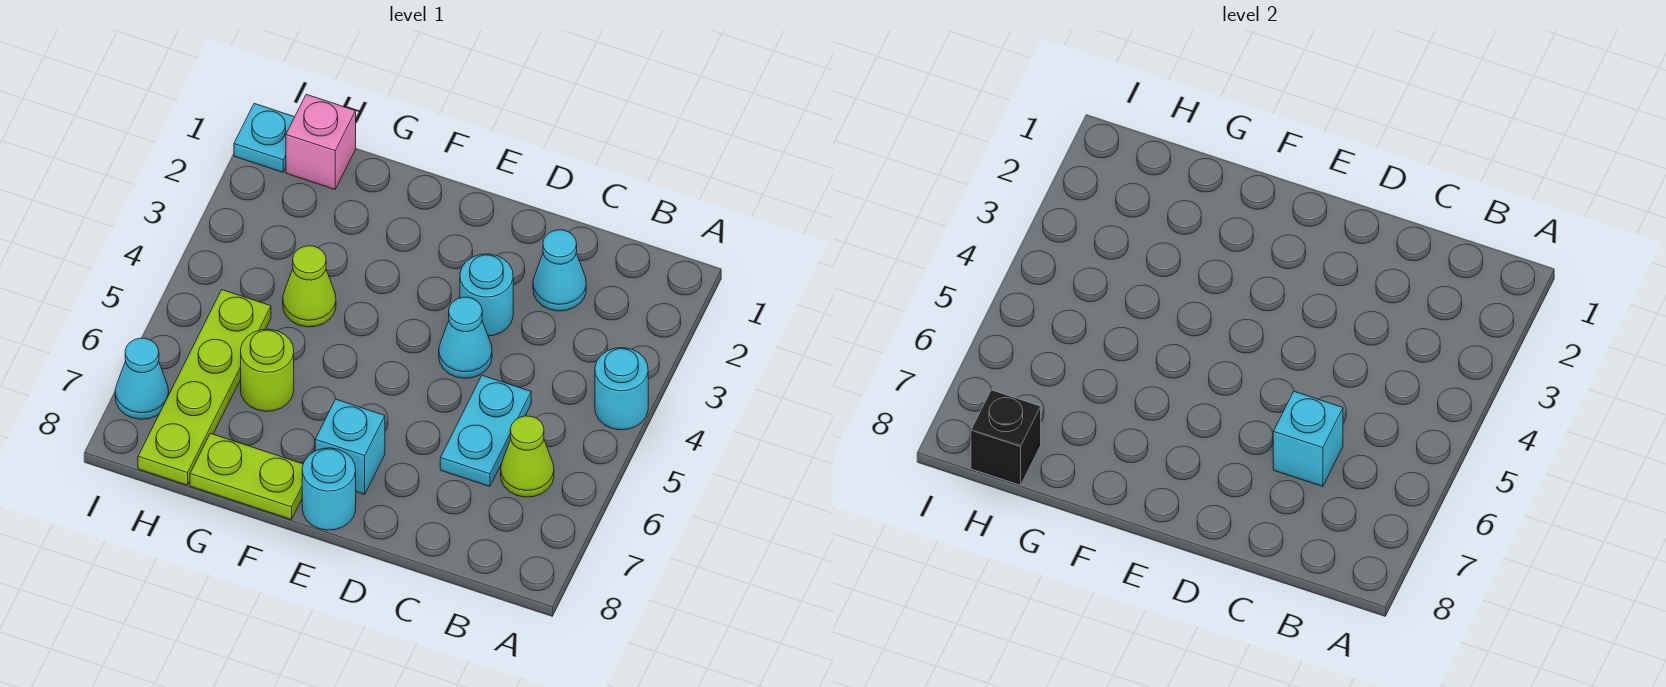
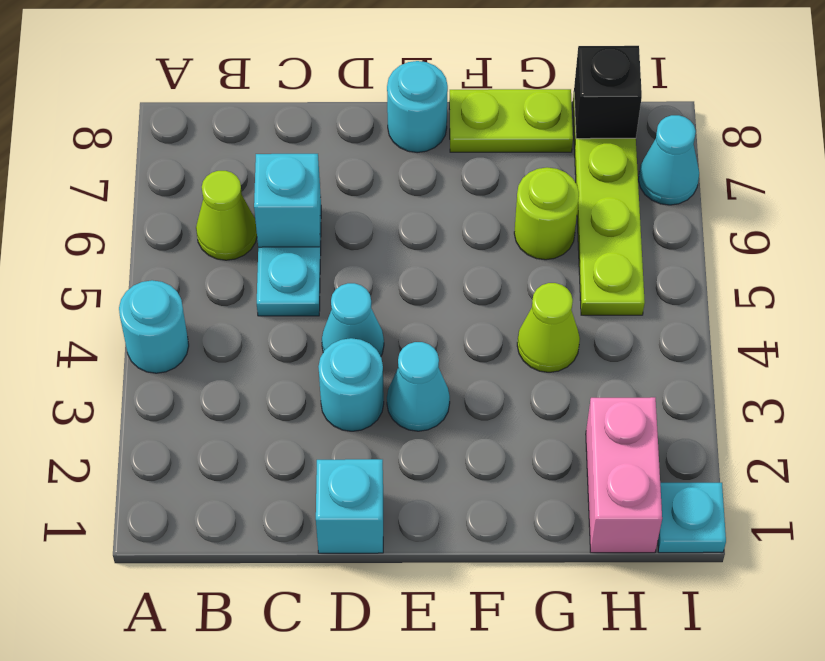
cyan 1x1 cone [533,230,586,311] -> cyan 1x1 cone moved to [387,342,450,431]
cyan 1x1 brick [315,399,385,494] -> cyan 1x1 brick moved to [316,459,383,553]
pink 1x1 brick [286,94,356,189] -> pink 1x2 brick [586,397,662,553]

